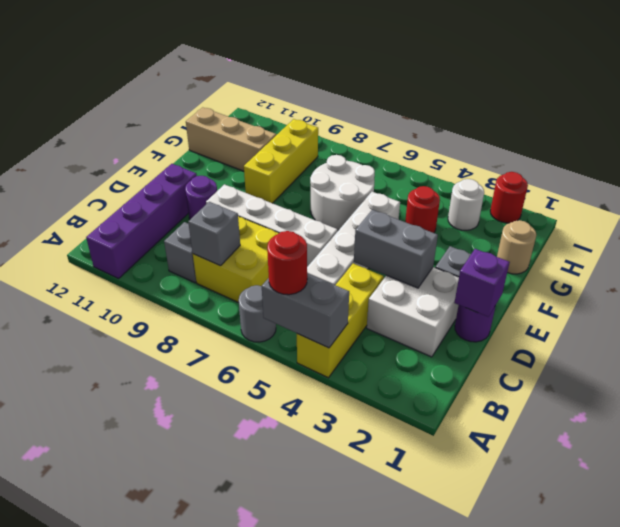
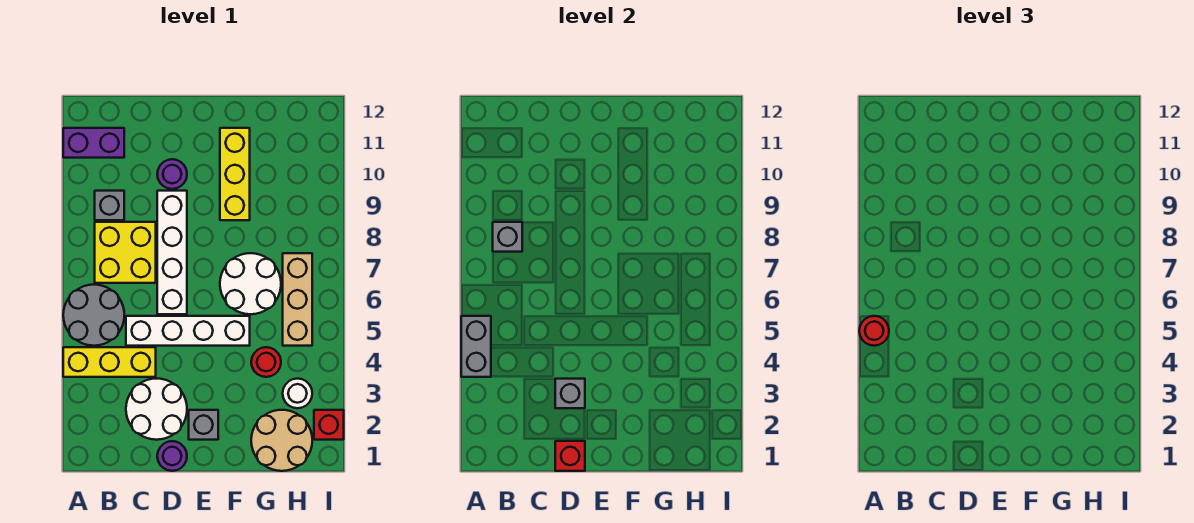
grey 1x1 round brick [239,285,276,342] -> grey 2x2 round brick [63,285,124,346]
purple 1x4 brick [86,164,197,279] -> purple 1x2 brick [63,128,124,158]
white 2x2 brick [367,267,459,357] -> white 2x2 round brick [126,379,187,440]
purple 1x1 brick [454,249,510,317] -> red 1x1 brick [555,441,585,471]
grey 1x2 brick [354,210,438,288] -> grey 1x1 brick [555,379,585,408]
yellow 1x3 brick [244,119,318,203] -> yellow 1x3 brick turned to [220,128,250,220]
tan 1x1 round brick [497,220,536,274] -> tan 2x2 round brick [251,410,312,471]
tan 1x3 brick [186,107,276,171] -> tan 1x3 brick moved to [283,253,312,346]
red 1x1 round brick [490,172,528,223] -> red 1x1 brick [314,410,344,440]

